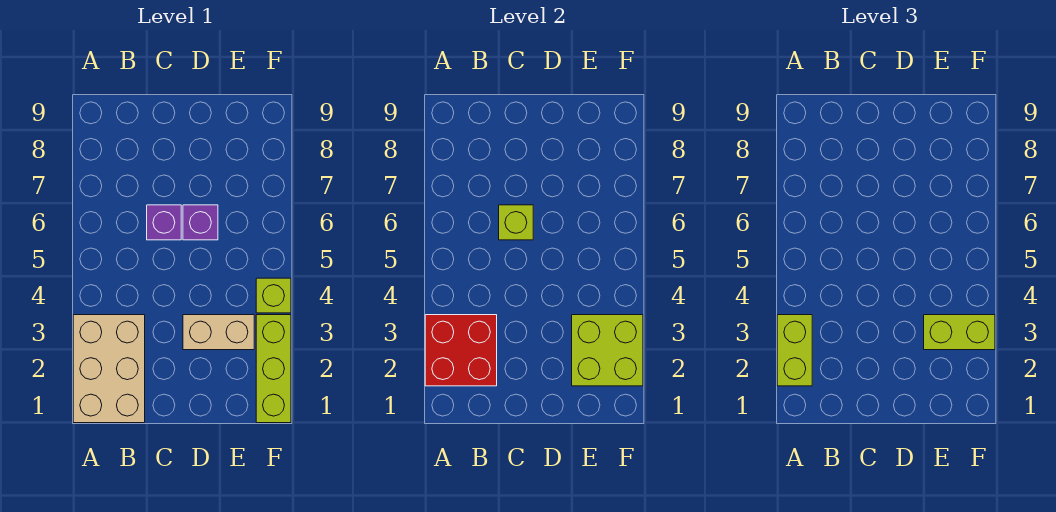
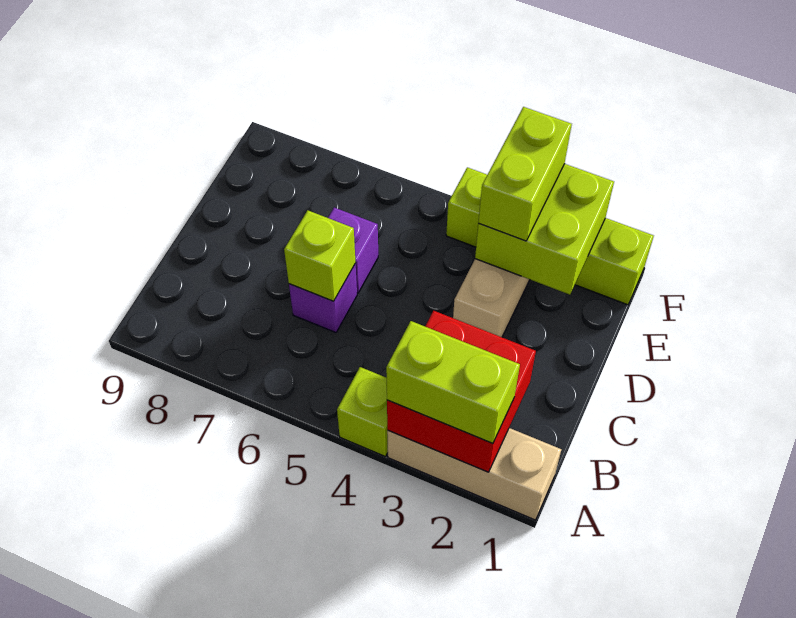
tan 2x3 brick [73,315,145,423] -> tan 1x3 brick [387,428,561,520]
none -> lime 1x1 brick [337,367,388,457]

